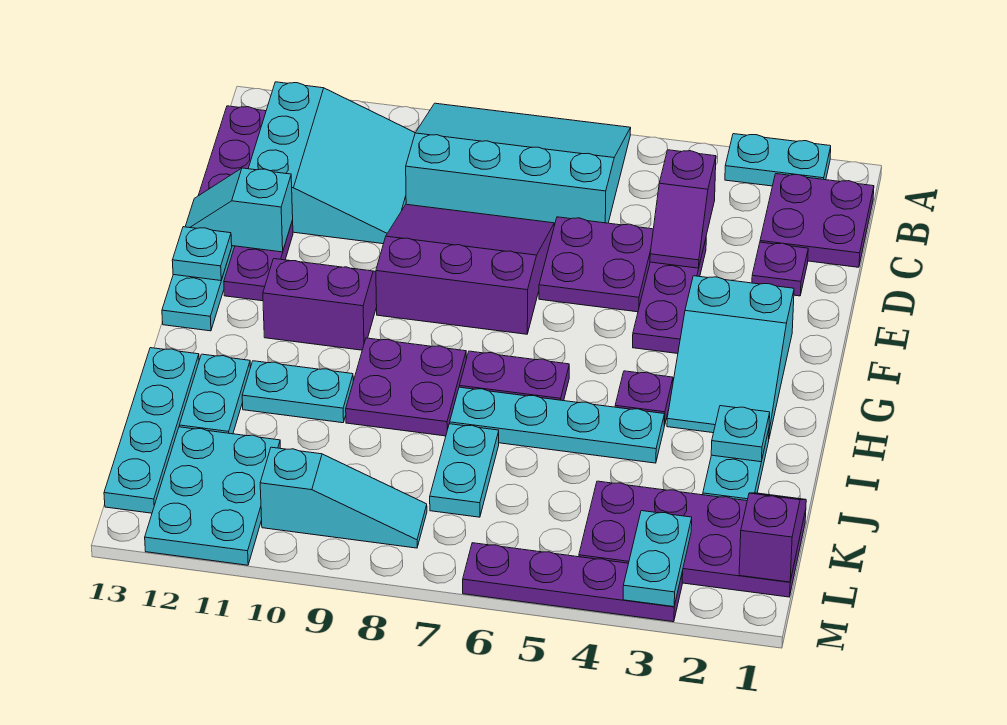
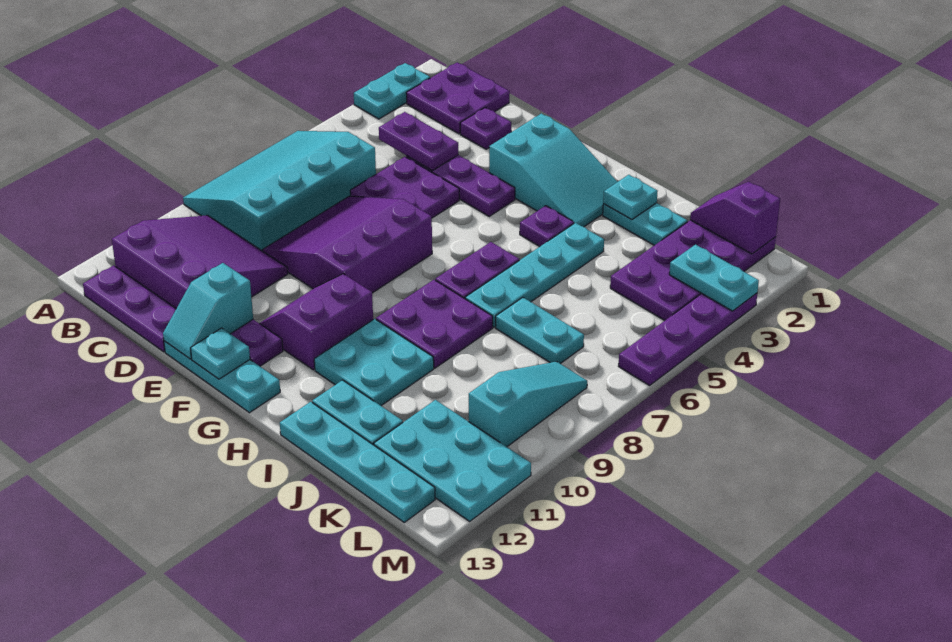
cyan 3x3 slope [248,82,415,244] -> purple 3x3 slope [112,215,288,309]
purple 1x2 slope [650,150,716,268] -> purple 1x2 plate [379,112,458,171]
cyan 1x2 plate [242,361,353,423] -> cyan 2x2 plate [314,319,434,406]

